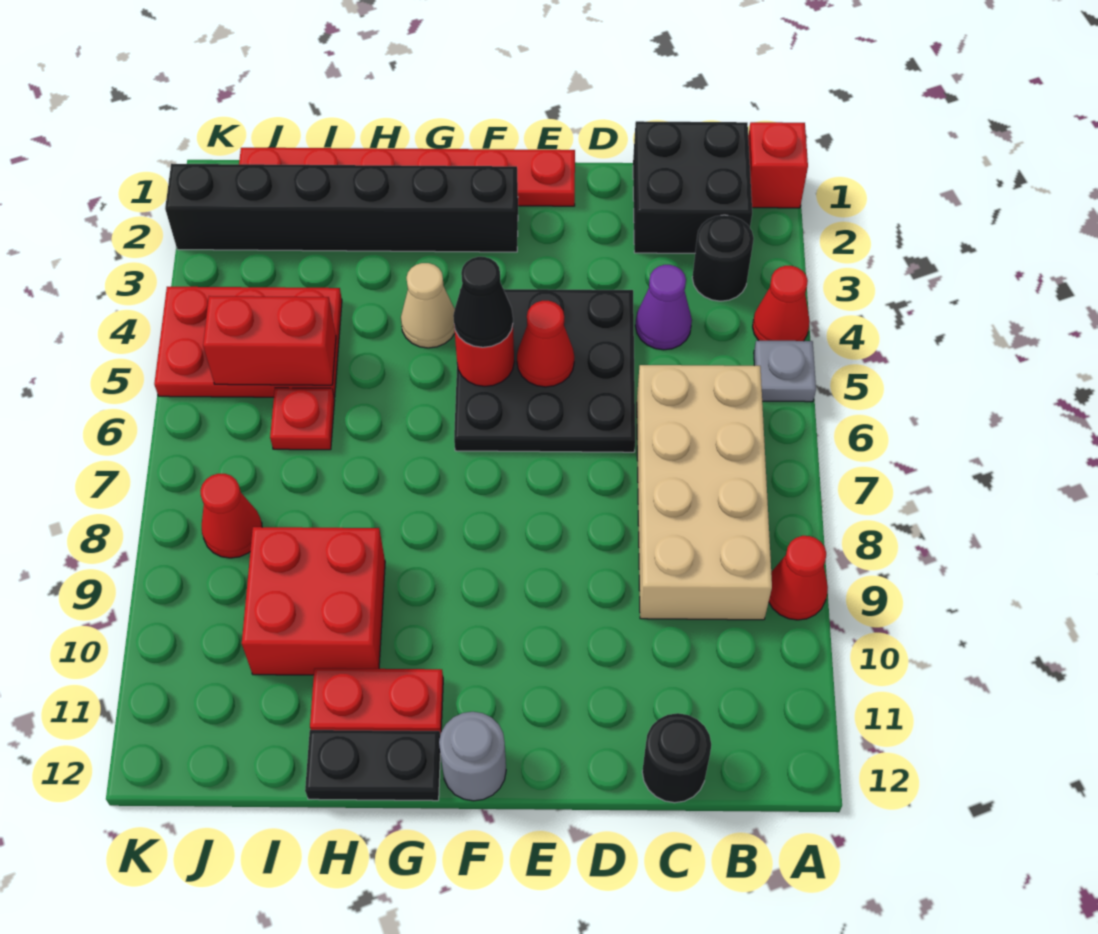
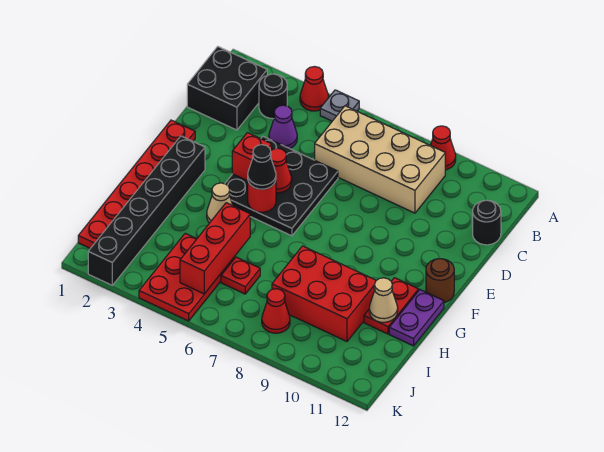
red 1x1 brick [748,122,808,208] -> red 1x1 brick moved to [232,133,272,181]
grey 1x1 round brick [439,712,506,801] -> brown 1x1 round brick [426,259,454,303]
black 1x2 plate [305,730,440,801] -> purple 1x2 plate [389,290,444,346]
red 2x2 brick [242,527,385,675] -> red 2x3 brick [272,246,376,341]
none -> tan 1x1 cone [369,278,398,322]
red 1x2 brick [203,296,336,385] -> red 1x3 brick [180,203,250,294]

